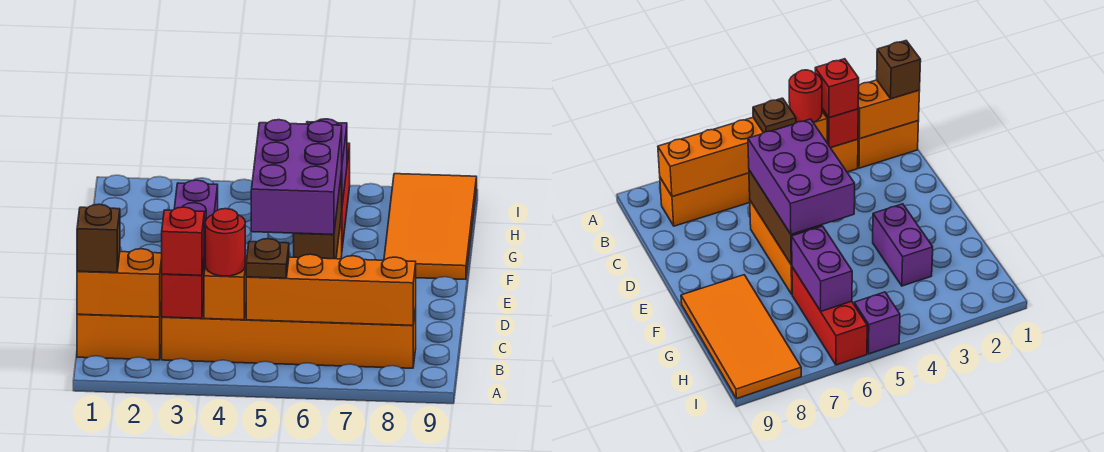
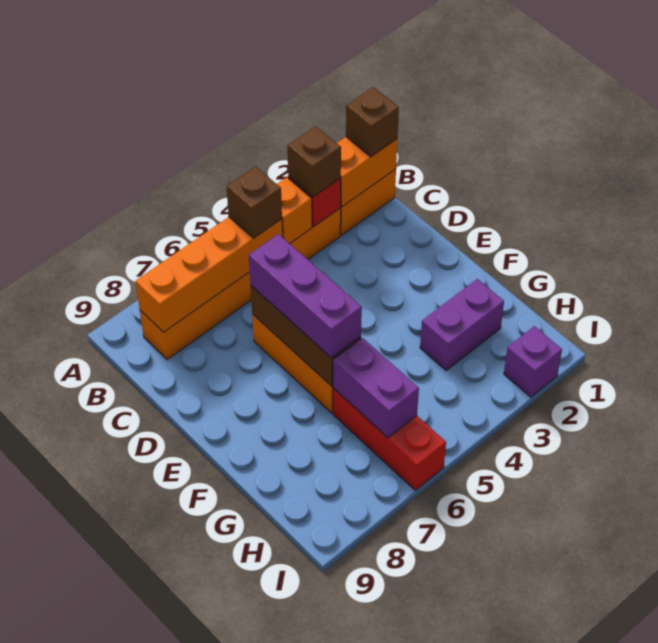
red 1x1 brick [162,207,204,275] -> brown 1x1 brick [287,126,341,197]
red 1x1 round brick [205,209,245,276] -> none
brown 1x1 plate [246,239,289,278] -> brown 1x1 brick [226,166,282,238]
purple 2x3 brick [251,120,342,235] -> purple 1x3 brick [249,234,362,358]
purple 1x2 brick [174,180,218,270] -> purple 1x2 brick turned to [420,279,504,370]
orange 2x4 tile [384,174,477,279] -> none
purple 1x1 brick [854,292,900,354] -> purple 1x1 brick moved to [504,326,562,397]

